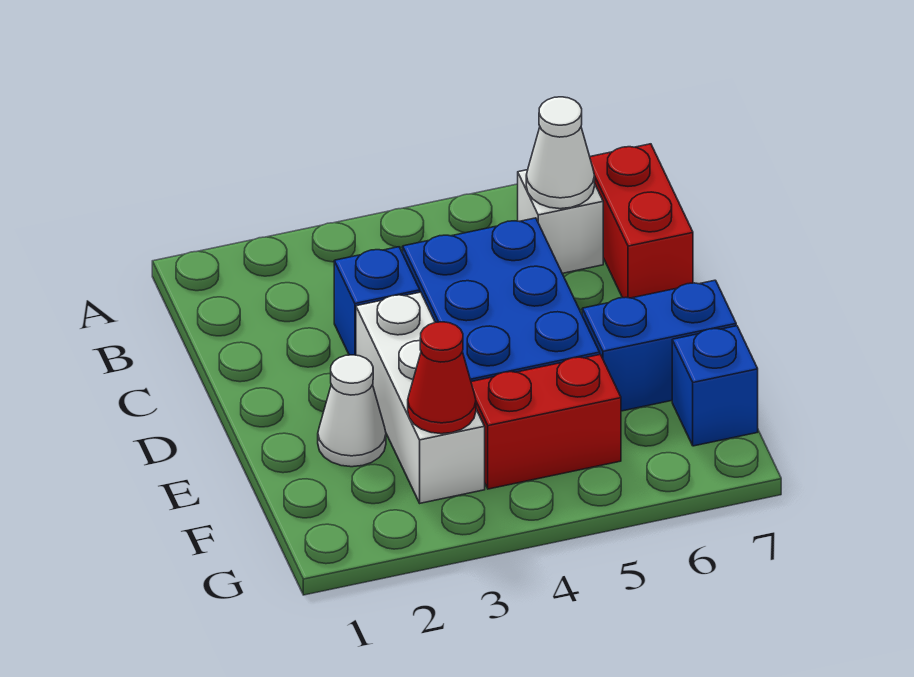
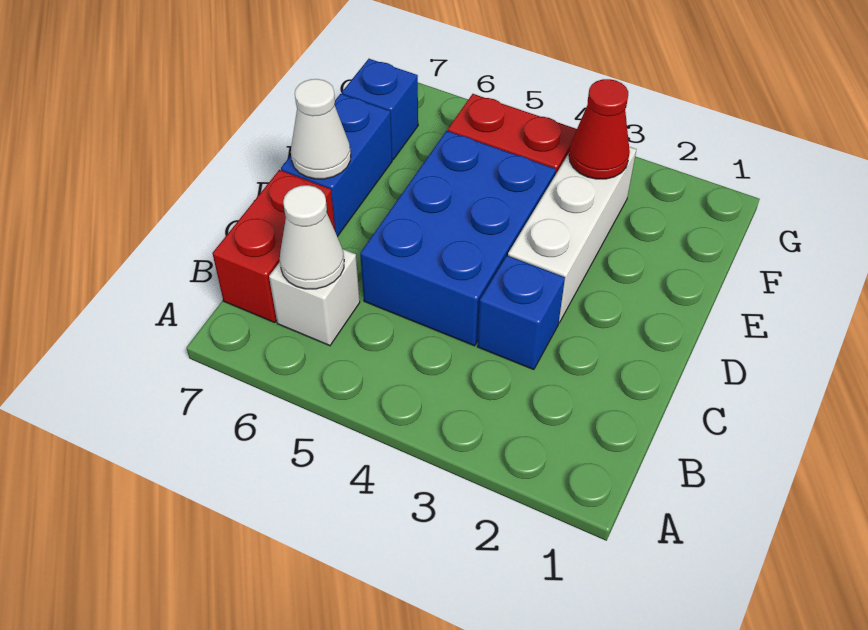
white 1x1 cone [318,355,386,467] -> white 1x1 cone moved to [291,79,351,179]
blue 1x2 brick [582,280,736,411] -> blue 1x2 brick turned to [281,94,392,236]

